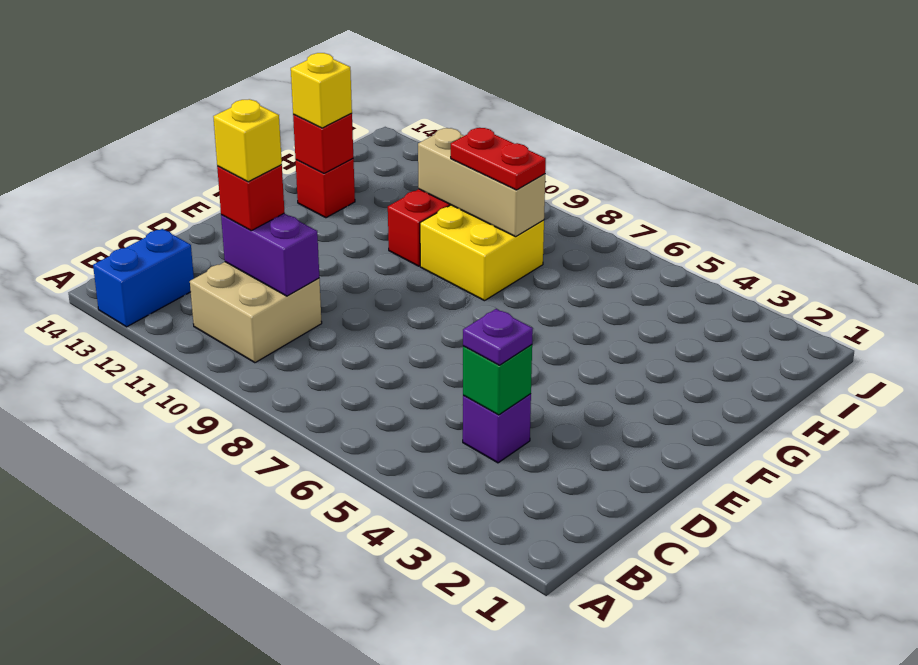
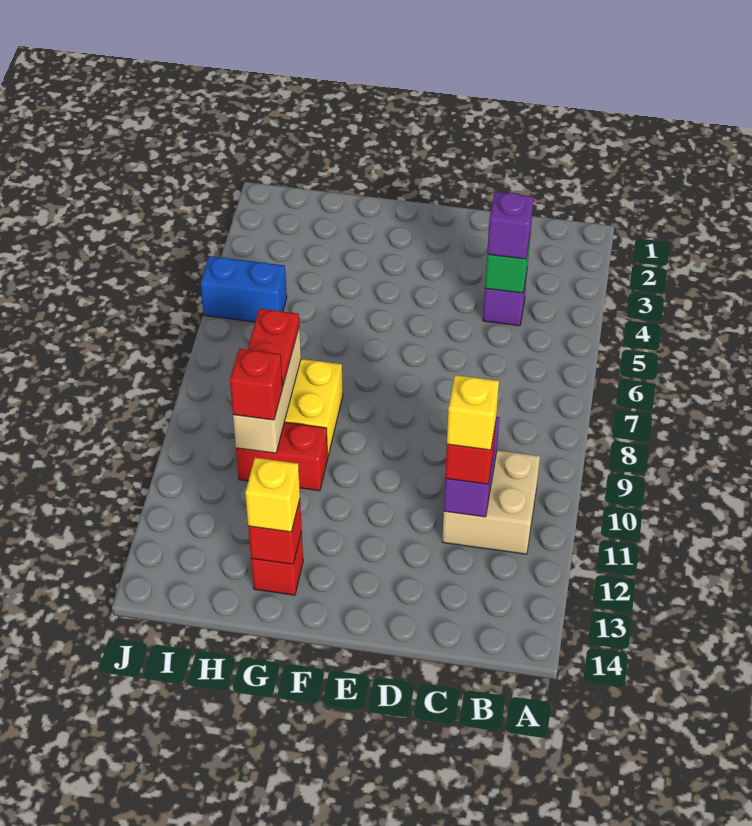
blue 1x2 brick [93,229,194,327] -> blue 1x2 brick moved to [201,256,287,322]
purple 1x1 plate [463,309,533,365] -> purple 1x1 brick [487,192,534,259]
none -> red 1x1 brick [230,349,283,420]

